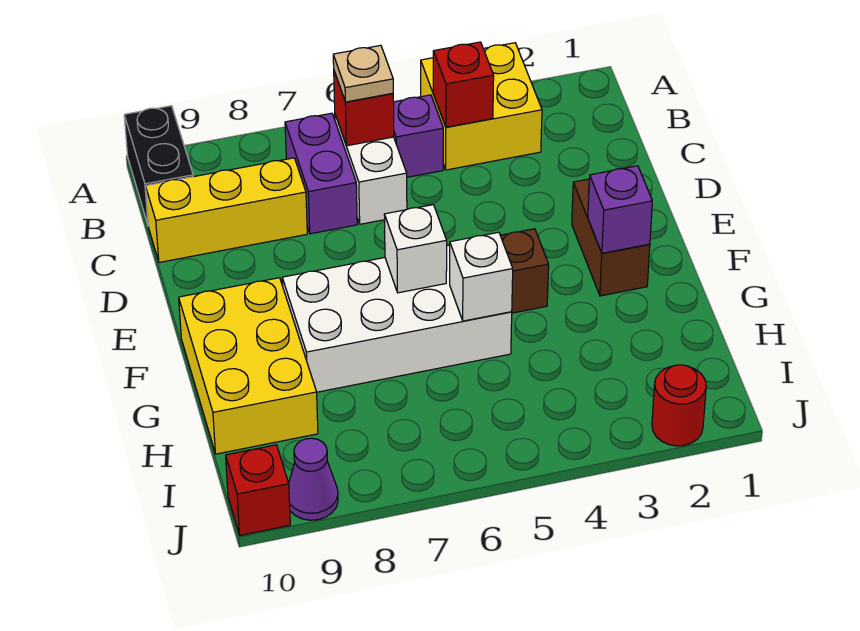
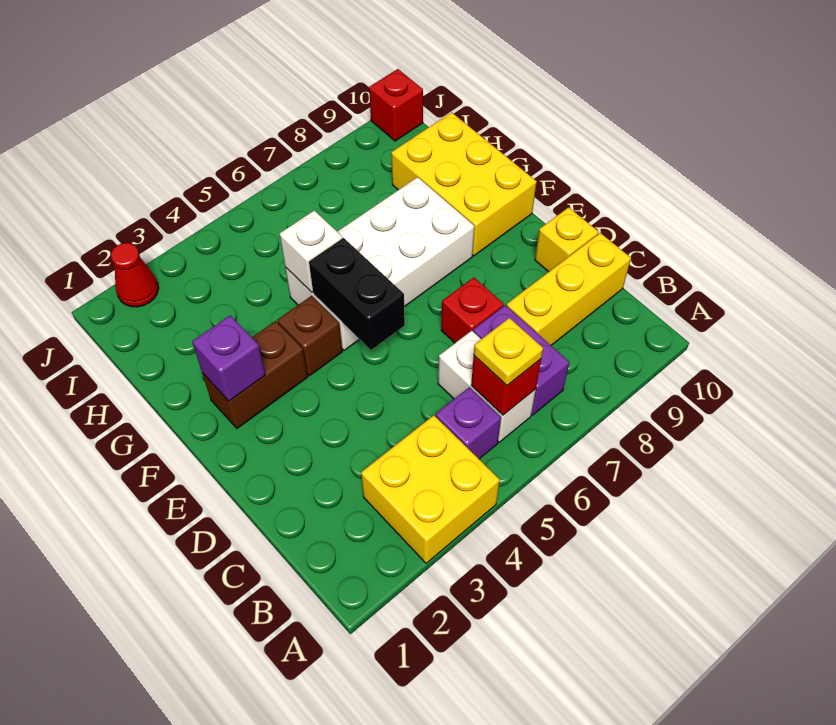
black 1x2 brick [124,106,193,224] -> black 1x2 brick moved to [309,238,405,350]
red 1x1 brick [433,42,494,127] -> red 1x1 brick moved to [441,277,504,343]
tan 1x1 plate [333,45,393,102] -> yellow 1x1 plate [474,318,543,385]
none -> yellow 1x1 brick [535,207,599,272]
brown 1x2 brick [572,179,650,296] -> brown 1x2 brick turned to [202,321,308,428]
white 1x1 brick [384,205,447,293] -> none
red 1x1 round brick [652,365,706,446] -> red 1x1 cone [111,243,159,307]
purple 1x1 cone [289,438,338,520] -> none

